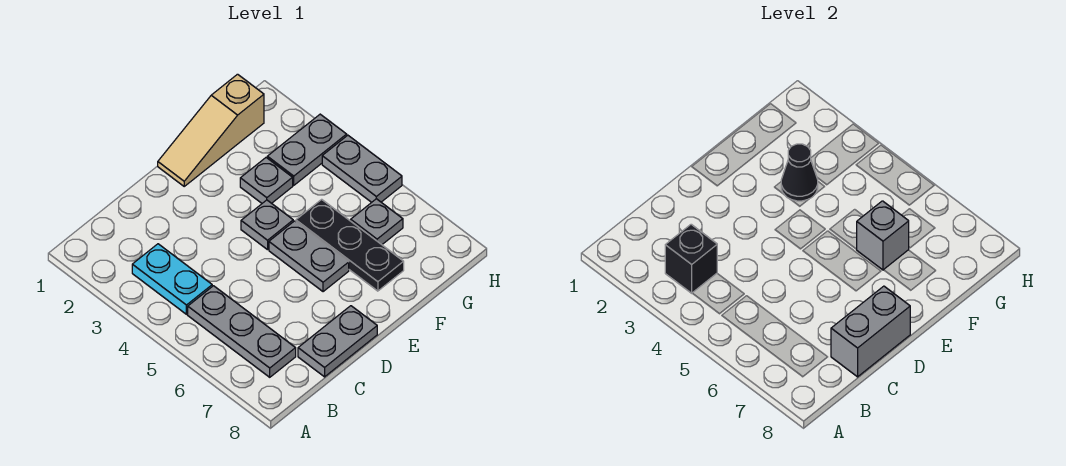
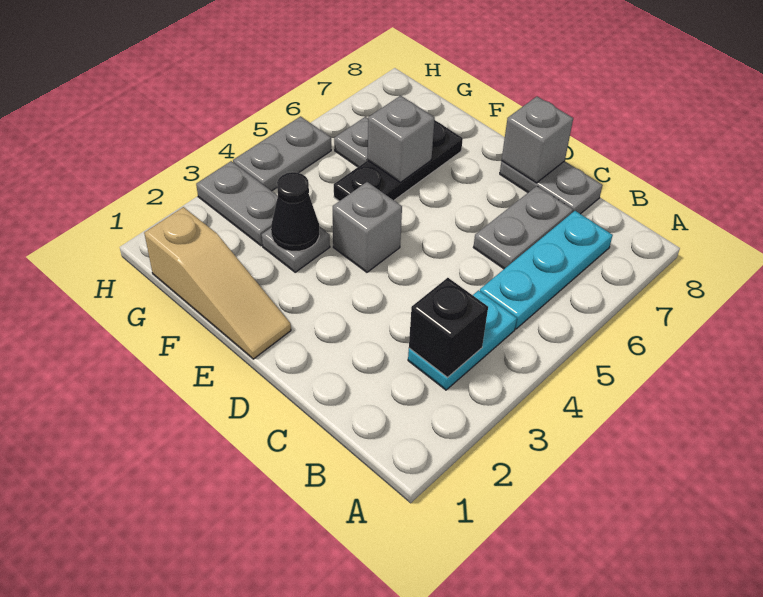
grey 1x3 plate [188,286,296,377] -> cyan 1x3 plate [480,211,613,329]
grey 1x2 brick [831,286,910,377] -> grey 1x1 brick [501,96,573,183]
grey 1x1 plate [241,200,293,250] -> grey 1x1 brick [333,182,402,272]
grey 1x2 plate [269,221,349,292] -> grey 1x2 plate moved to [473,186,573,269]

